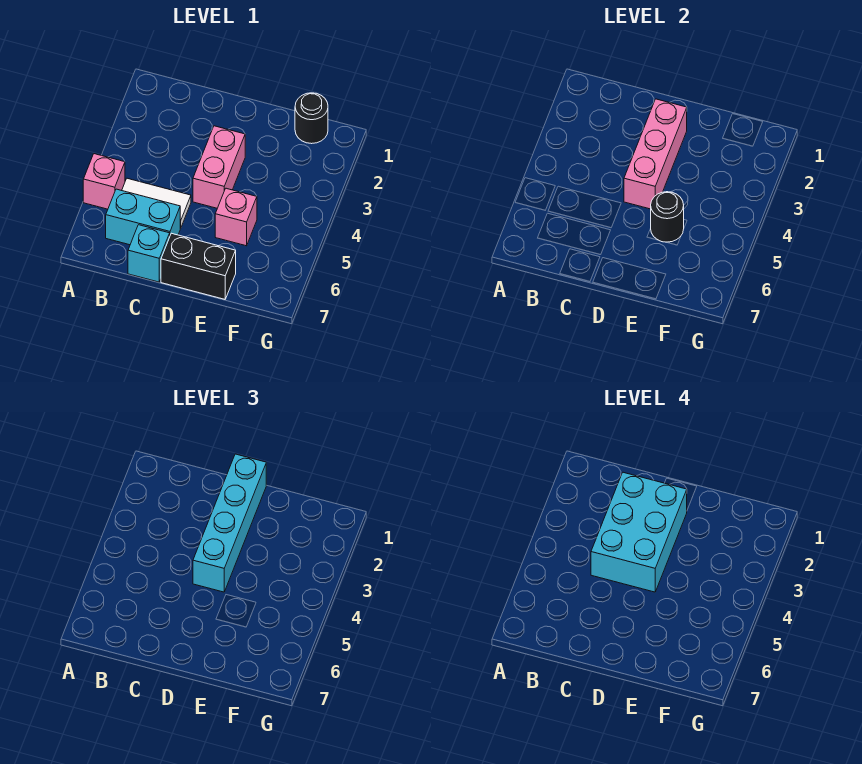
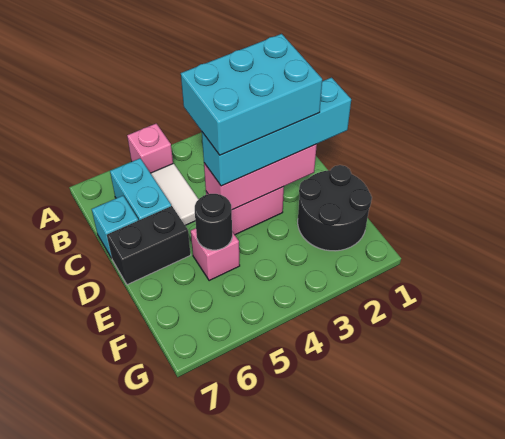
black 1x2 brick [161,233,236,299] -> black 1x2 brick turned to [107,206,191,285]
black 1x1 round brick [295,93,328,144] -> black 2x2 round brick [298,165,372,251]

